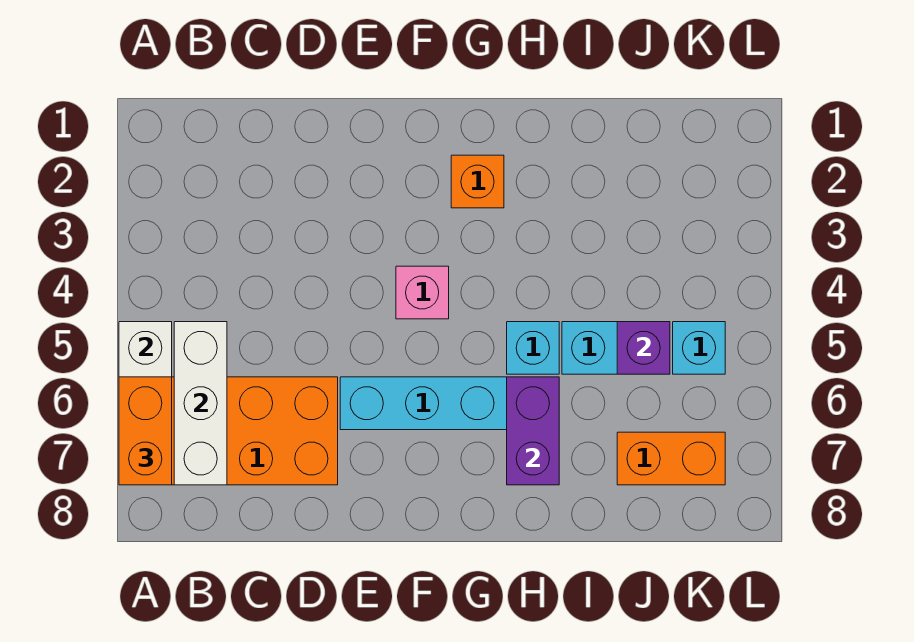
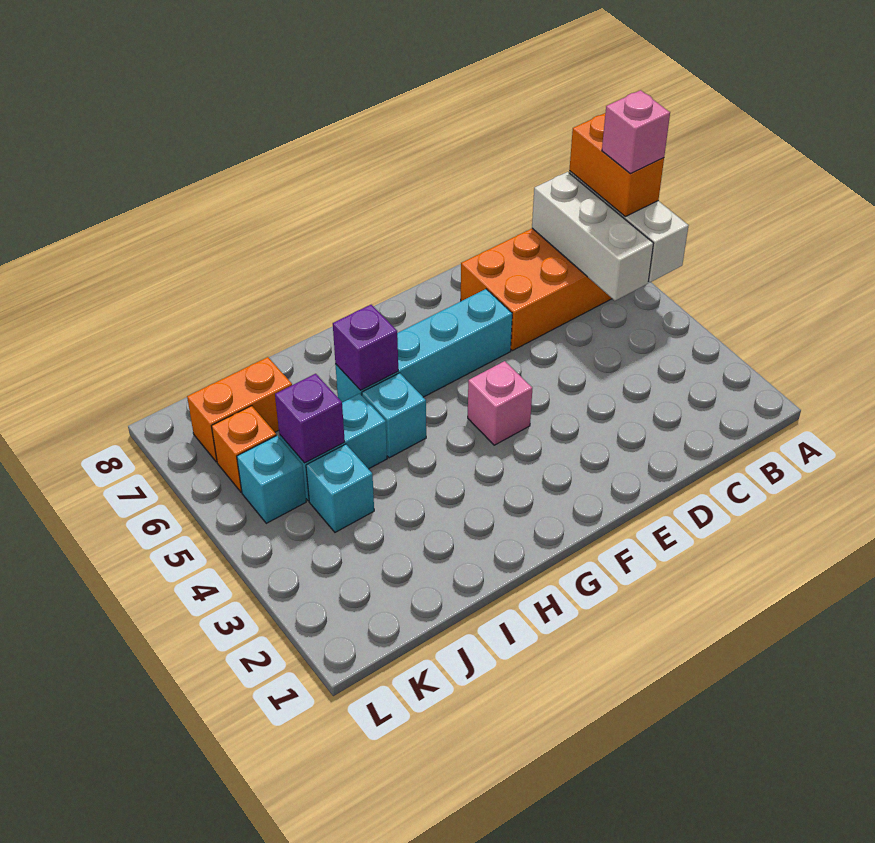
none -> pink 1x1 brick [602,90,670,174]
orange 1x1 brick [451,155,504,208] -> orange 1x1 brick moved to [212,406,276,492]
purple 1x2 brick [507,377,559,485] -> purple 1x1 brick [333,305,398,390]
none -> cyan 1x1 brick [306,444,374,532]

